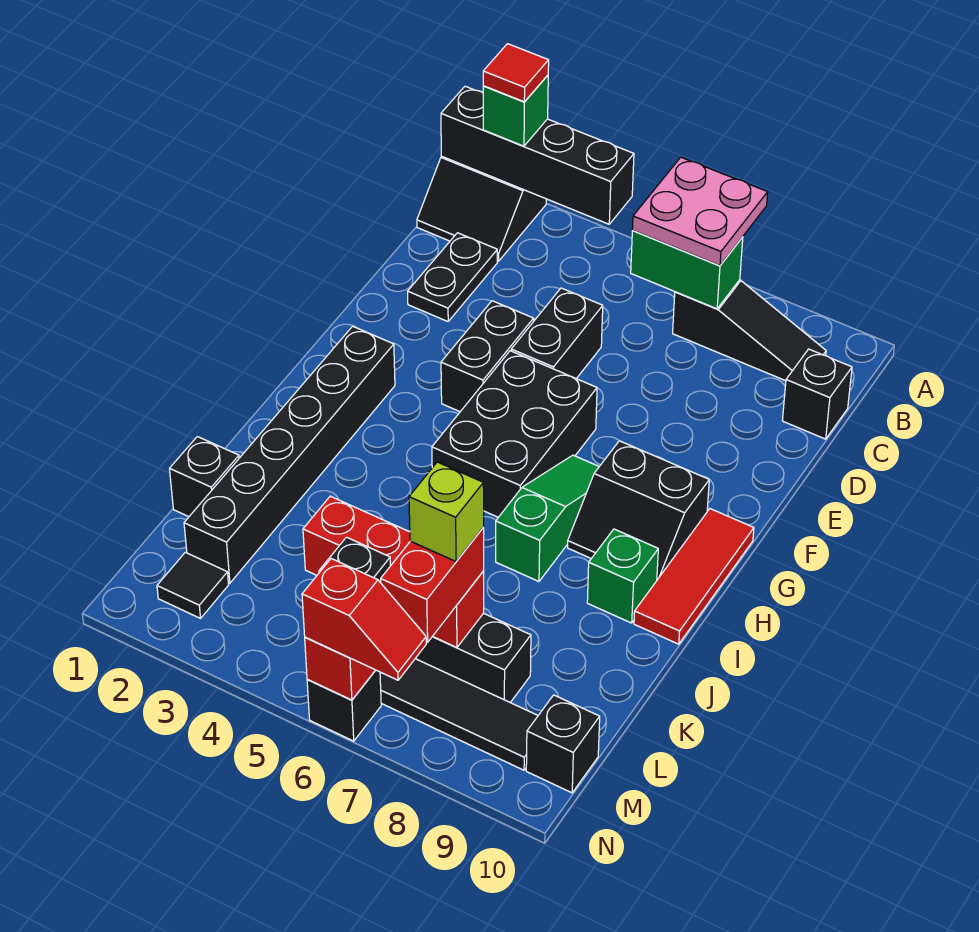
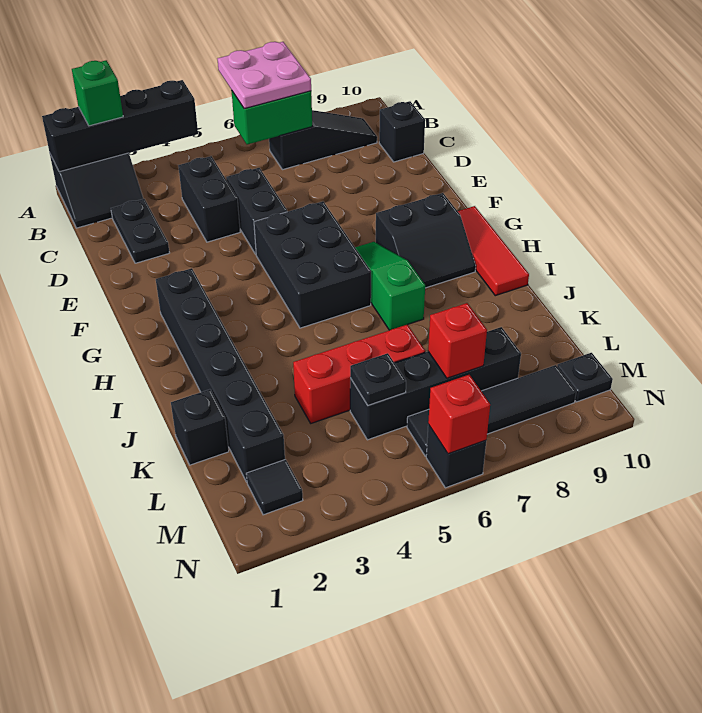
red 1x1 tile [483,44,549,102] -> none
black 1x2 brick [441,301,534,412] -> black 1x2 brick moved to [178,156,240,242]
green 1x1 brick [587,529,658,623] -> none
red 1x2 brick [381,528,484,642] -> none
lime 1x1 brick [409,462,484,561] -> none
black 1x1 brick [526,695,600,793] -> black 1x1 plate [557,353,613,402]
red 1x2 slope [302,559,426,680] -> none

